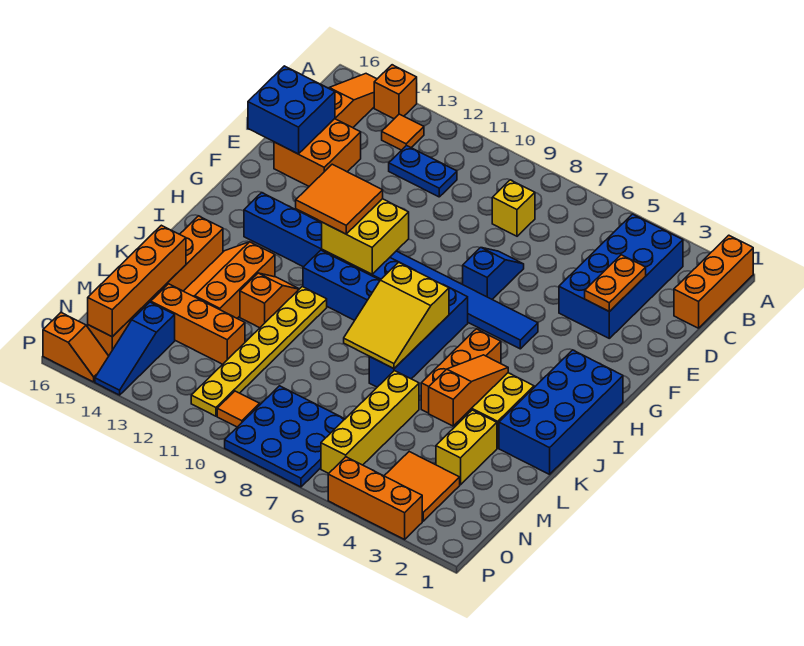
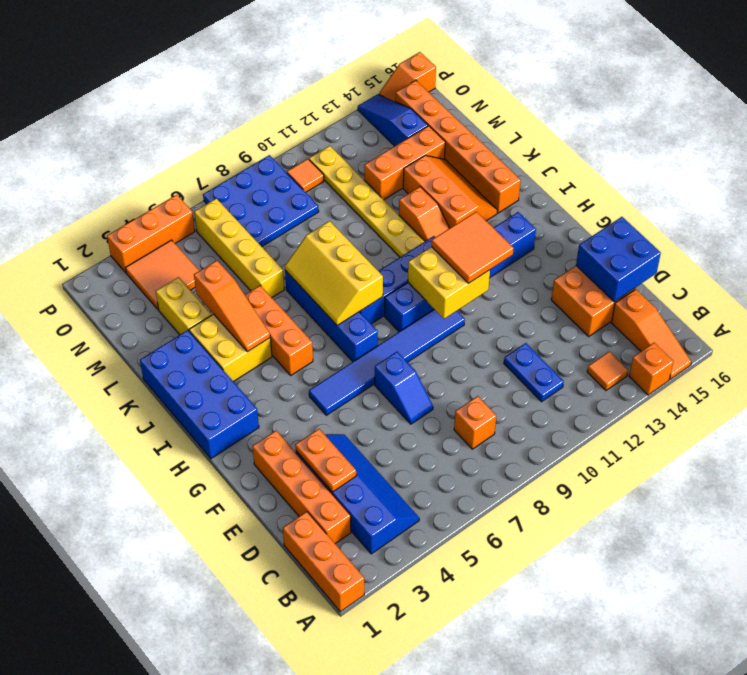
blue 2x4 brick [559,214,683,338] -> blue 2x4 slope [296,434,419,554]
yellow 1x1 brick [492,180,535,236] -> orange 1x1 brick [454,396,496,449]
blue 1x2 plate [389,145,457,197] -> blue 1x2 plate turned to [504,343,564,402]
yellow 2x3 slope [344,262,449,369] -> yellow 2x3 slope turned to [285,221,383,326]
orange 1x4 brick [88,225,186,337] -> orange 1x4 brick moved to [252,431,351,544]

